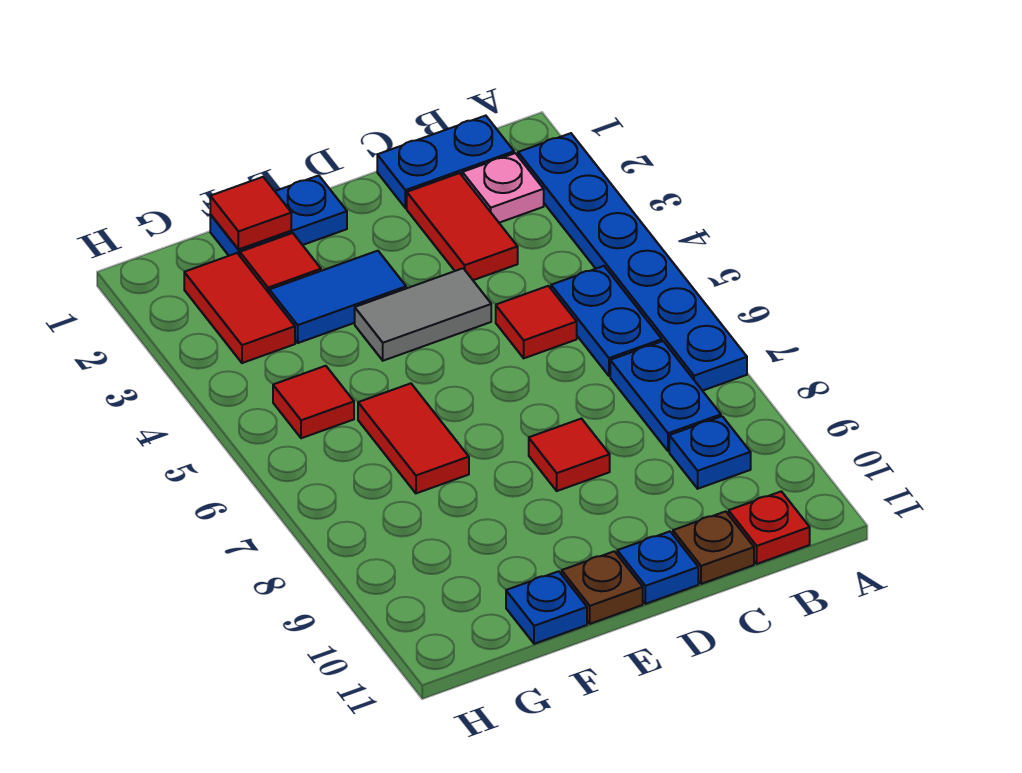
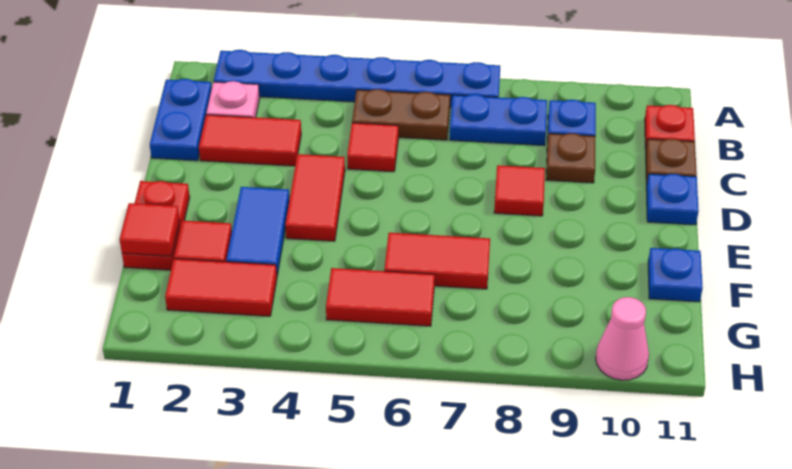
blue 1x2 plate [551,266,662,376] -> brown 1x2 plate [352,89,450,140]
grey 1x2 tile [355,268,491,361] -> red 1x2 tile [285,154,345,241]
blue 1x2 plate [210,176,347,256] -> red 1x2 plate [122,181,190,270]
brown 1x1 plate [562,551,643,624] -> brown 1x1 plate moved to [546,133,596,183]
red 1x1 tile [273,366,354,438] -> red 1x2 tile [326,268,435,326]
none -> pink 1x1 cone [596,297,649,380]

